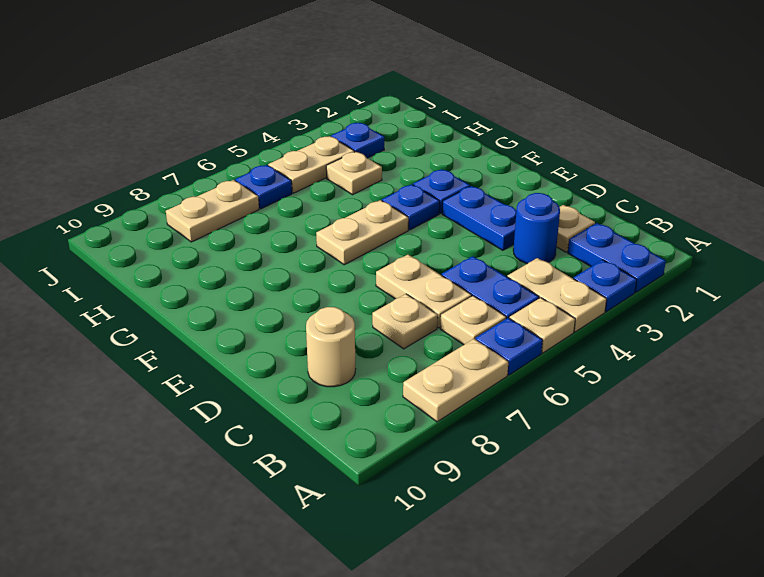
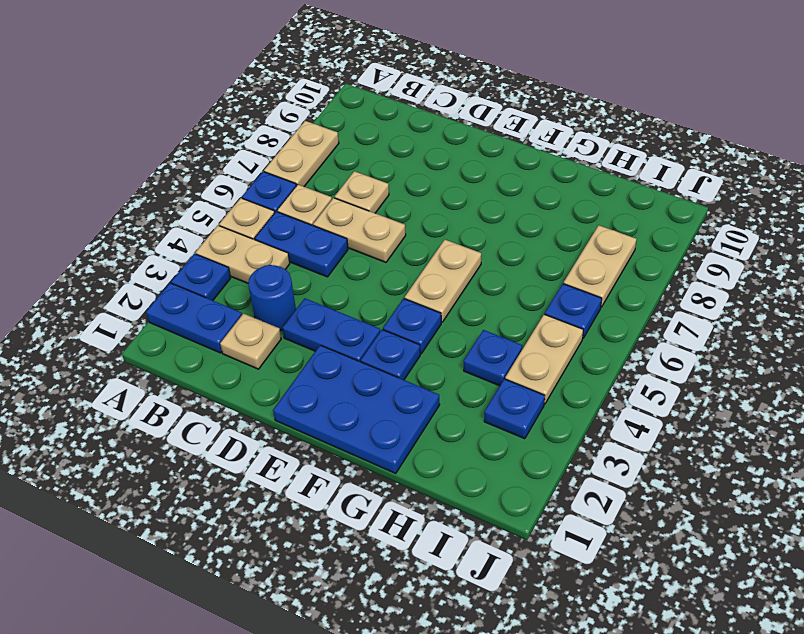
tan 1x1 round brick [306,307,355,387] -> none
none -> blue 2x3 plate [273,345,440,473]
tan 1x1 plate [326,152,382,195] -> blue 1x1 plate [464,330,522,386]

